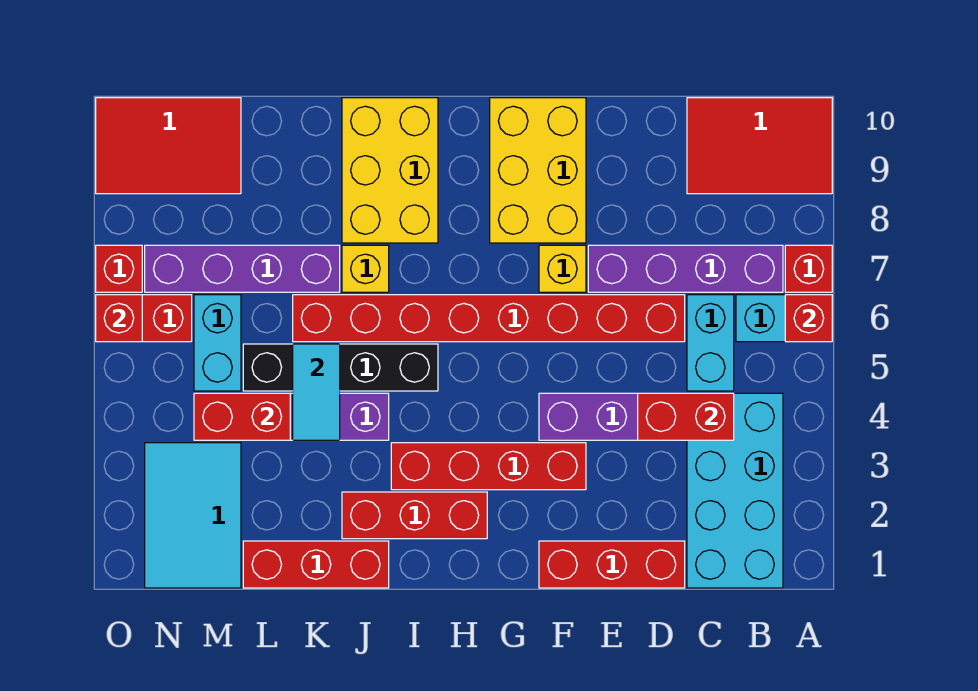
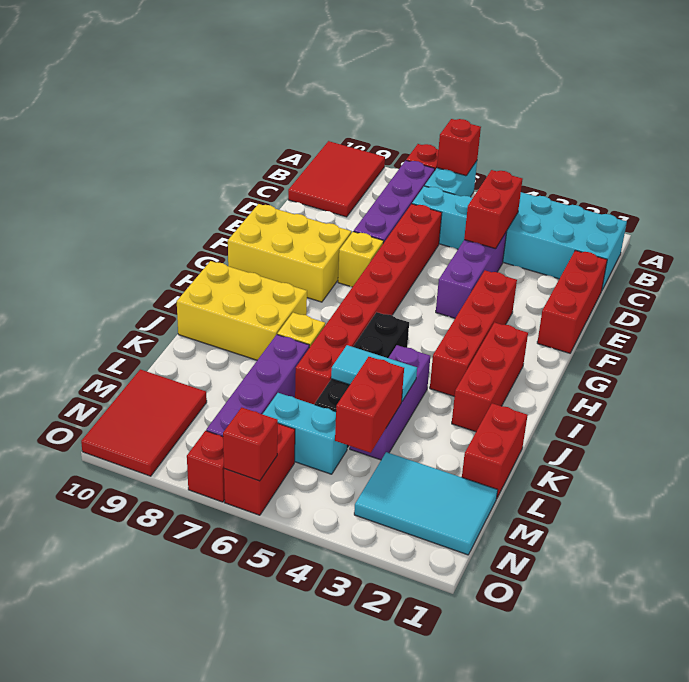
red 1x3 brick [243,541,389,588] -> red 1x2 brick [462,403,528,499]

